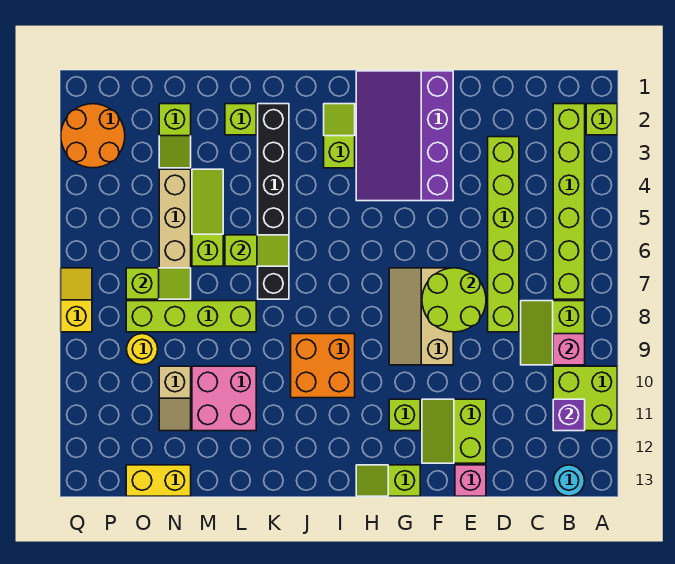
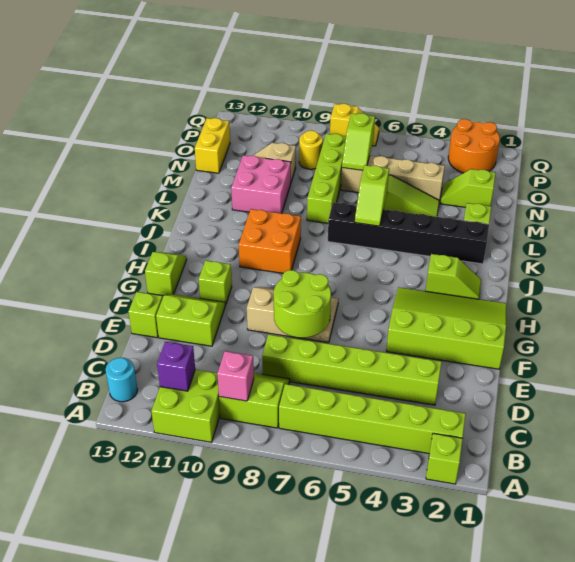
pink 1x1 brick [455,465,486,496] -> lime 1x1 brick [129,292,163,338]
purple 3x4 slope [356,71,453,201] -> lime 3x4 slope [386,287,507,369]

